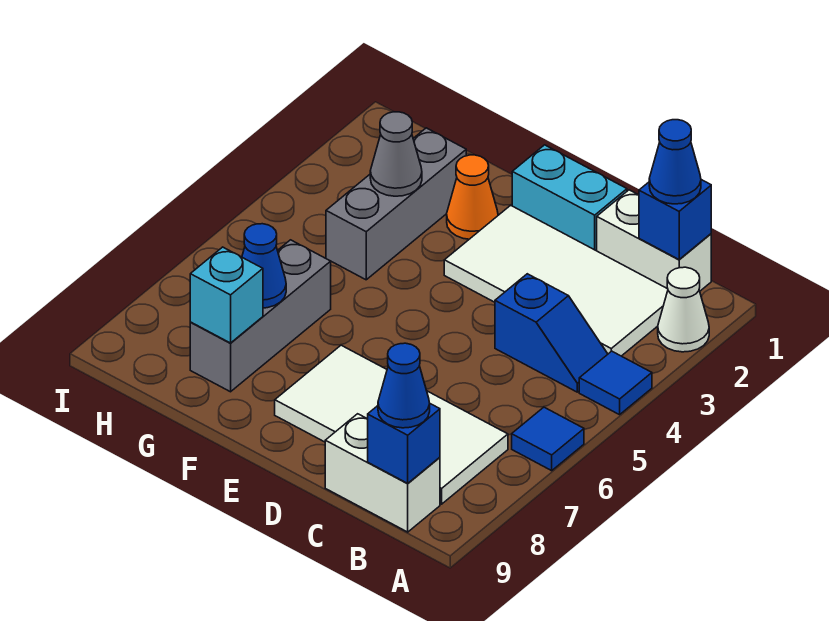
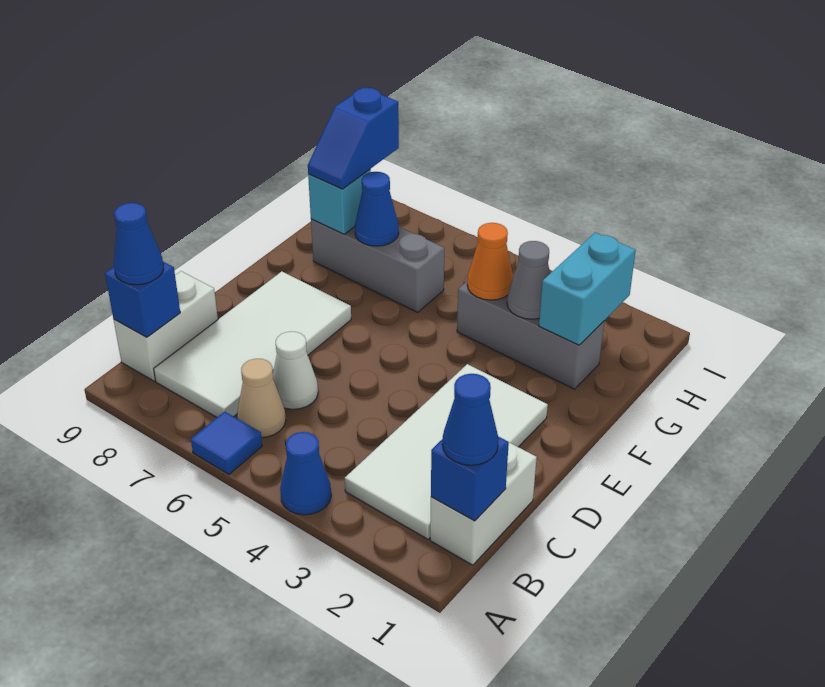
white 1x1 cone [658,267,709,352] -> white 1x1 cone moved to [273,332,318,409]
blue 1x1 tile [579,351,652,415] -> blue 1x1 cone [280,432,331,515]
blue 1x2 slope [495,274,608,392] -> blue 1x2 slope moved to [308,87,399,189]
none -> tan 1x1 cone [237,359,286,438]
cyan 1x2 brick [512,145,627,251] -> cyan 1x2 brick moved to [539,232,636,345]
orange 1x1 cone [447,155,498,239] -> orange 1x1 cone moved to [467,223,513,300]

